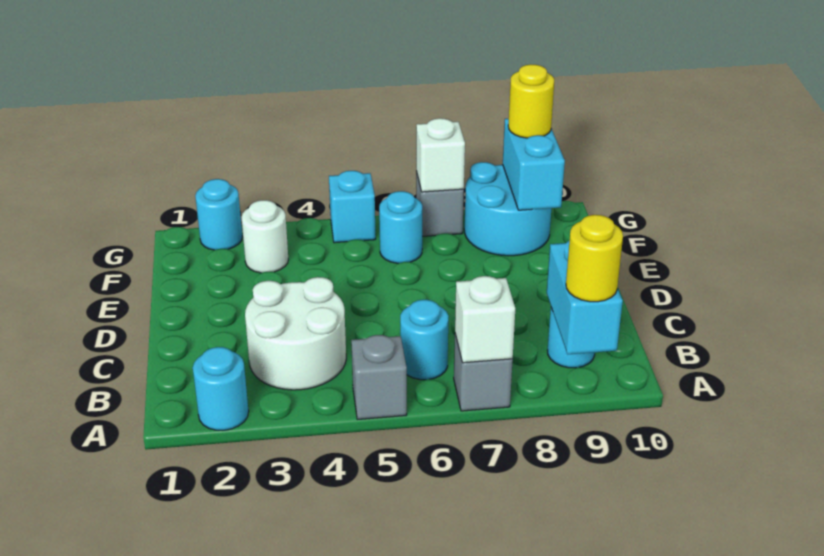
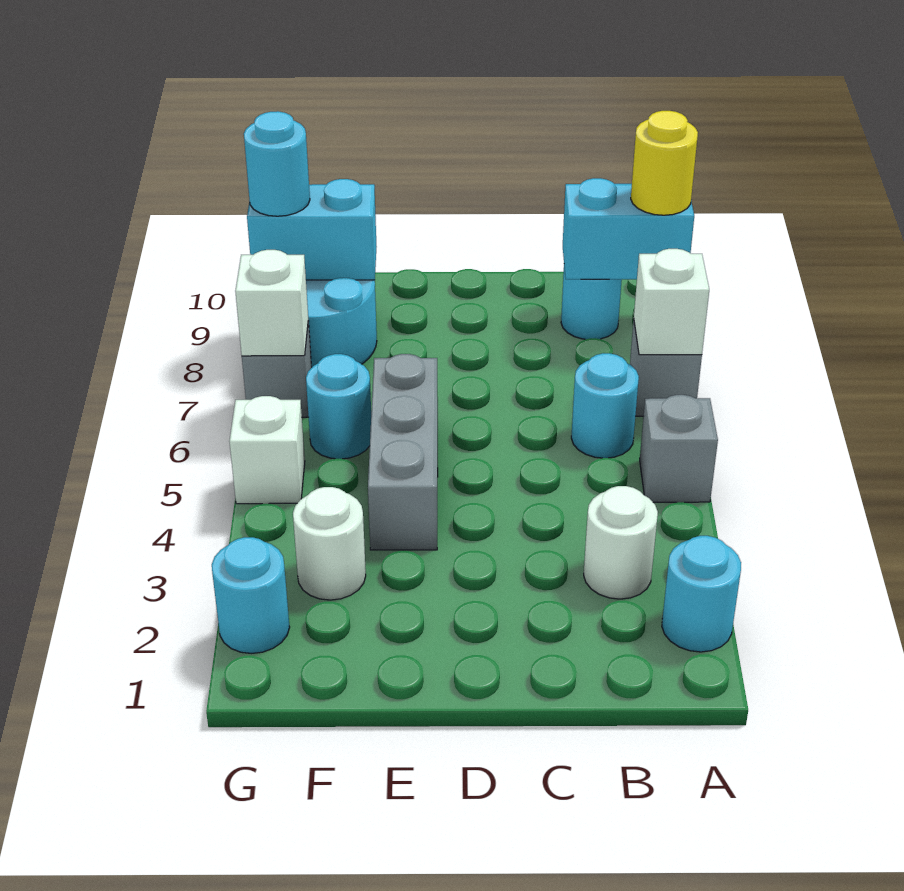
white 2x2 round brick [245,277,346,390] -> white 1x1 round brick [584,486,658,599]
none -> grey 1x3 brick [368,354,438,550]
cyan 1x1 brick [329,171,376,243] -> white 1x1 brick [229,396,305,504]
yellow 1x1 round brick [508,64,554,138] -> cyan 1x1 round brick [244,111,310,216]

